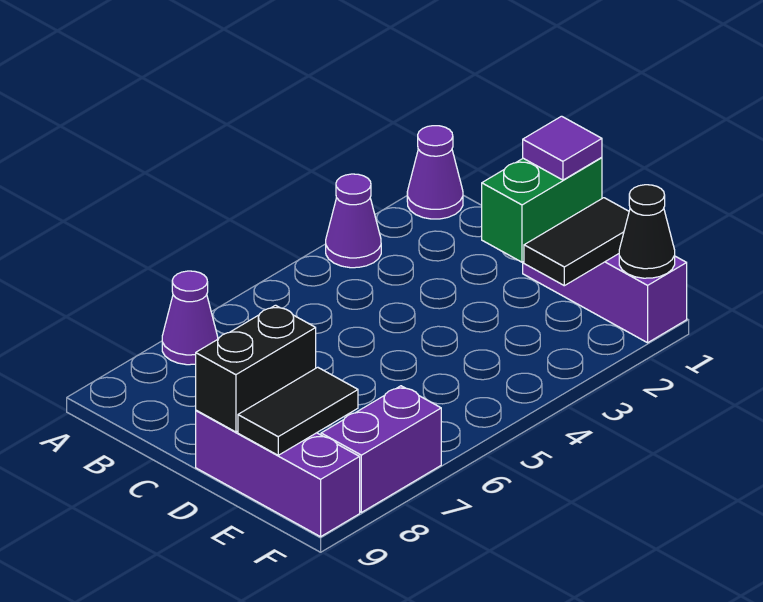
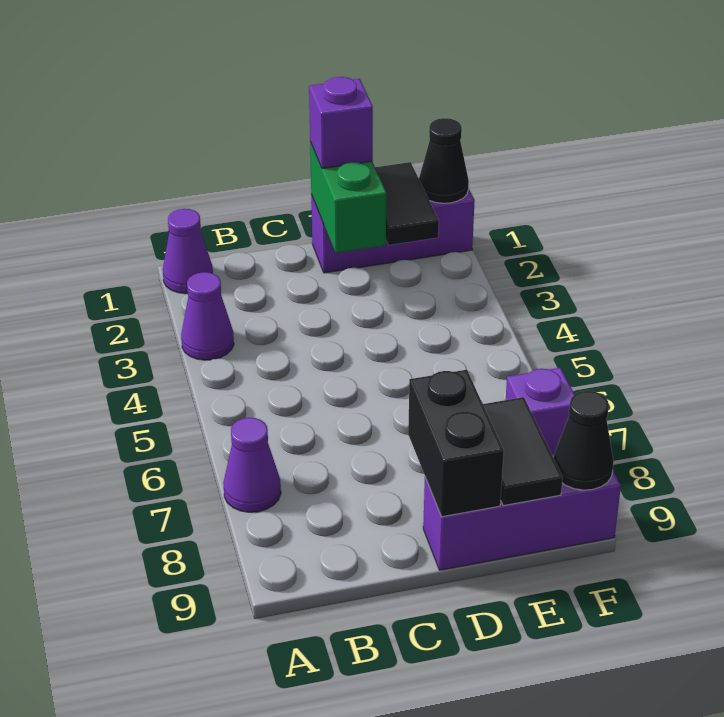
purple 1x1 tile [523,116,602,180] -> purple 1x1 brick [309,77,373,168]
purple 1x2 brick [321,386,441,512] -> purple 1x1 brick [506,368,574,454]
none -> black 1x1 cone [554,391,614,490]

